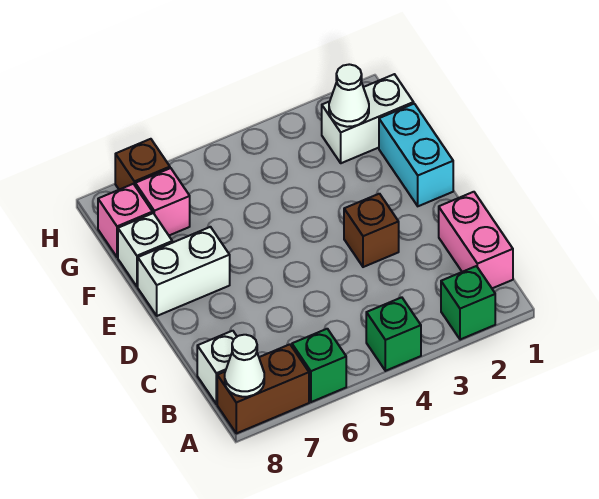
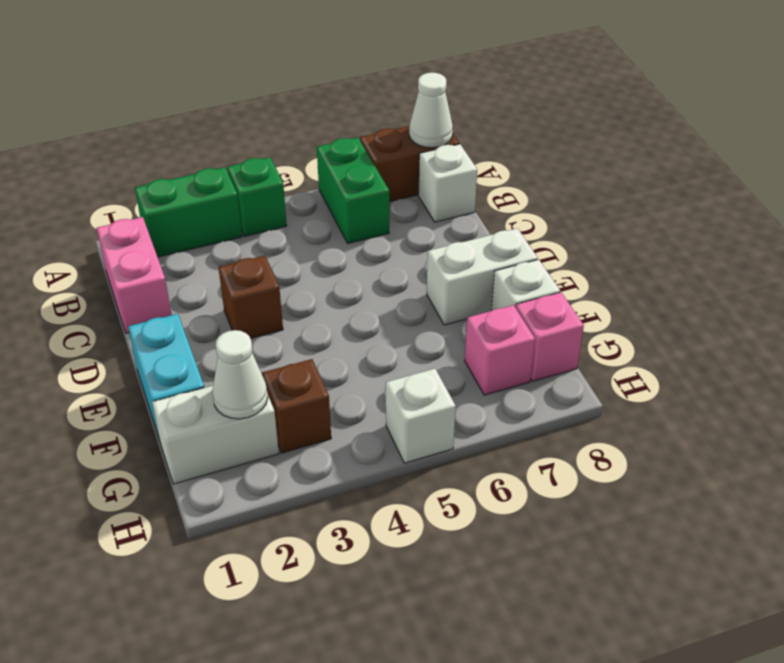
green 1x1 brick [441,266,495,340] -> green 1x2 brick [135,167,242,257]
green 1x1 brick [292,329,346,402] -> green 1x2 brick [317,138,389,243]
none -> white 1x1 brick [386,369,456,463]
brown 1x1 brick [115,139,170,190] -> brown 1x1 brick moved to [262,359,331,453]

